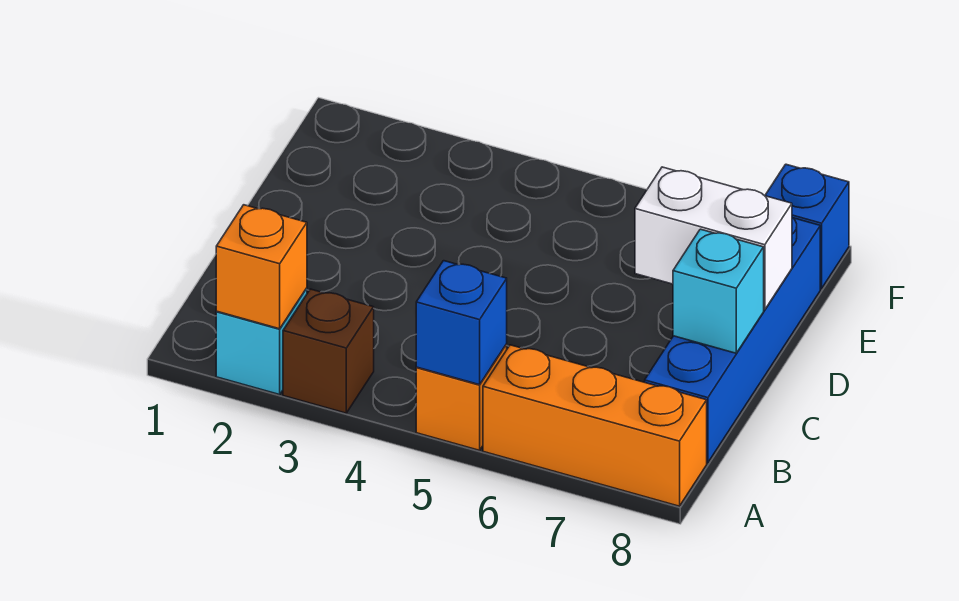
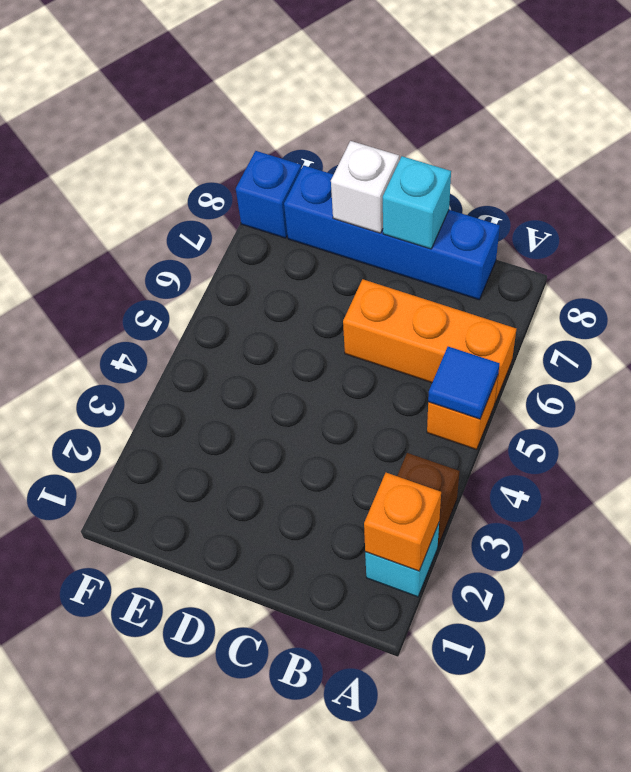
blue 1x1 brick [416,261,507,385] -> blue 1x1 tile [428,347,500,419]
orange 1x3 brick [483,345,707,506] -> orange 1x3 brick turned to [343,279,516,402]
white 1x2 brick [635,167,792,310] -> white 1x1 brick [331,141,399,233]

